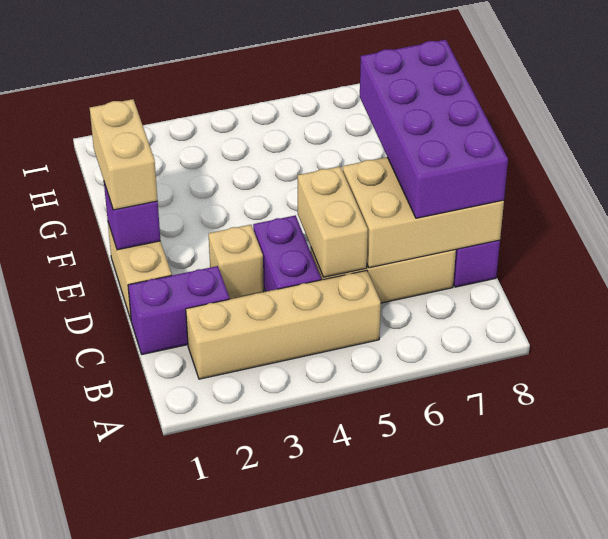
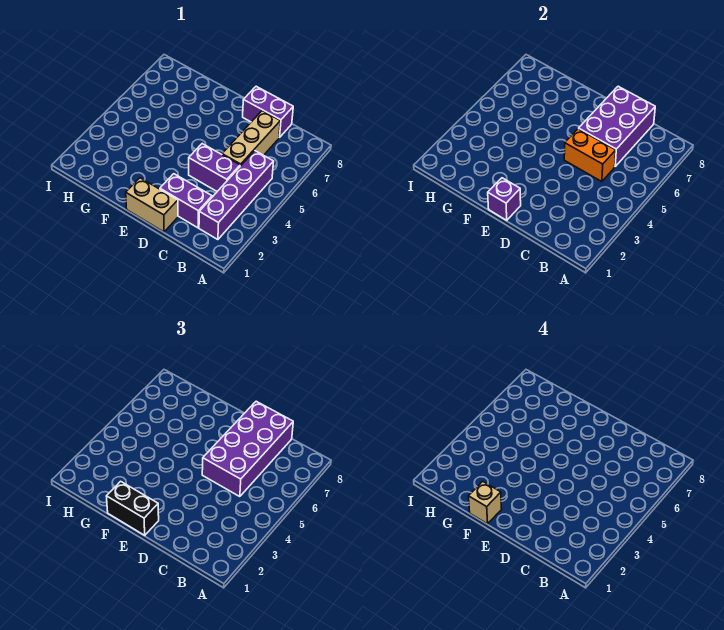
tan 1x4 brick [186,270,381,379] -> purple 1x4 brick [199,151,274,240]
purple 1x2 brick [128,266,229,354] -> purple 1x2 brick turned to [160,174,212,228]
tan 1x2 brick [298,167,368,277] -> orange 1x2 brick [564,129,616,182]
tan 2x3 brick [343,157,504,268] -> purple 2x3 brick [579,86,655,166]
purple 2x4 brick [360,40,508,218] -> purple 2x4 brick turned to [202,401,293,497]
tan 1x1 brick [209,225,264,299] -> tan 1x1 brick moved to [469,481,502,524]
tan 1x2 brick [90,99,158,210] -> black 1x2 brick [107,481,159,535]

